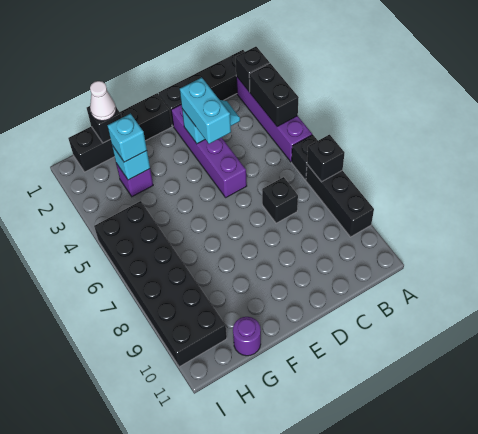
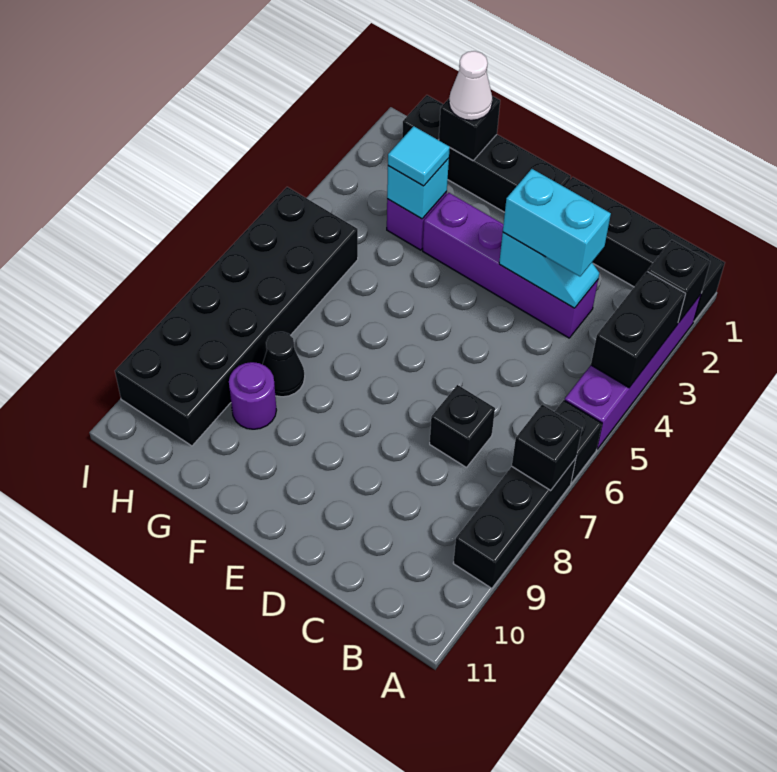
purple 1x4 brick [171,105,247,197] -> purple 1x4 brick turned to [423,193,598,338]
cyan 1x2 brick [180,77,231,144] -> cyan 1x2 brick turned to [503,169,611,276]
cyan 1x1 brick [107,114,147,162] -> cyan 1x1 tile [388,126,450,186]
none -> black 1x1 cone [263,332,305,397]
purple 1x1 round brick [233,317,261,356] -> purple 1x1 round brick moved to [229,362,276,429]

